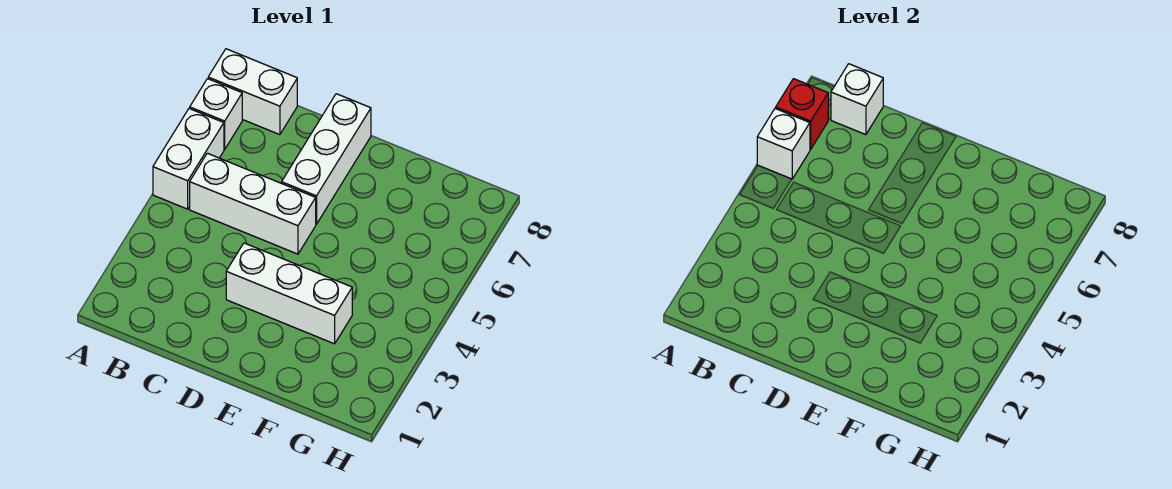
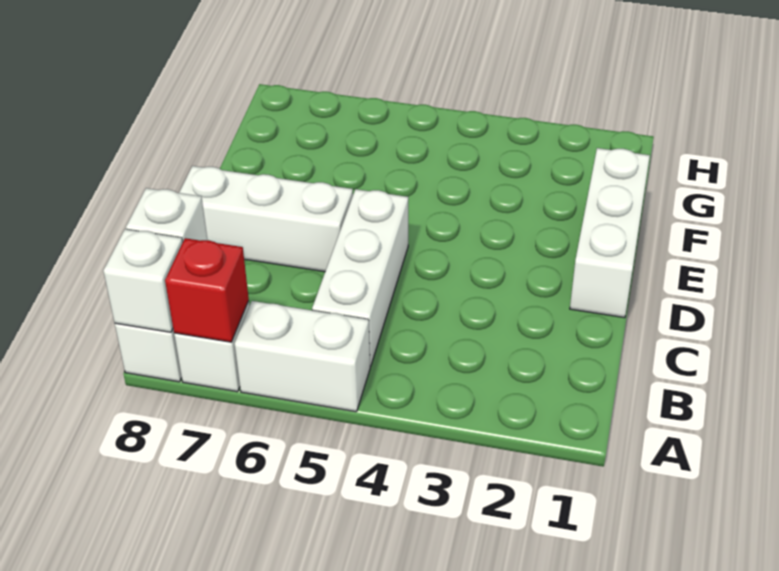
white 1x1 brick [757,108,810,179] -> white 1x1 brick moved to [103,229,183,332]
white 1x3 brick [226,243,352,344] -> white 1x3 brick moved to [570,148,650,318]

